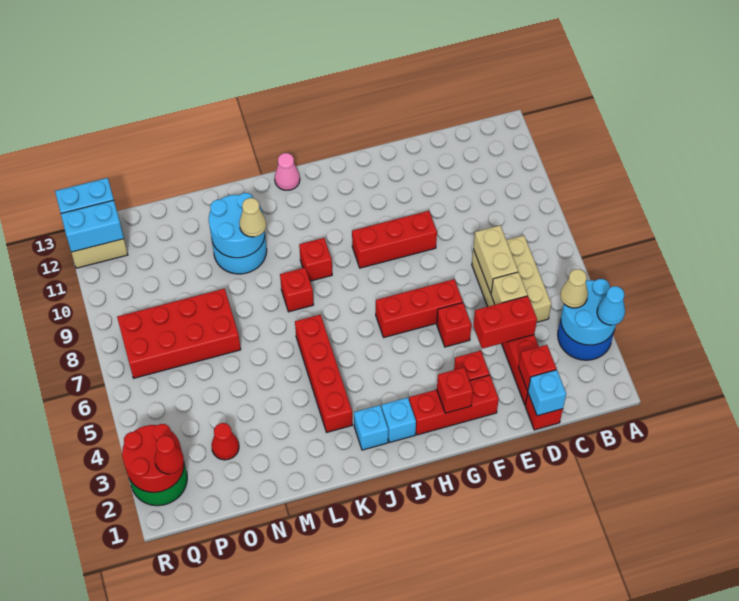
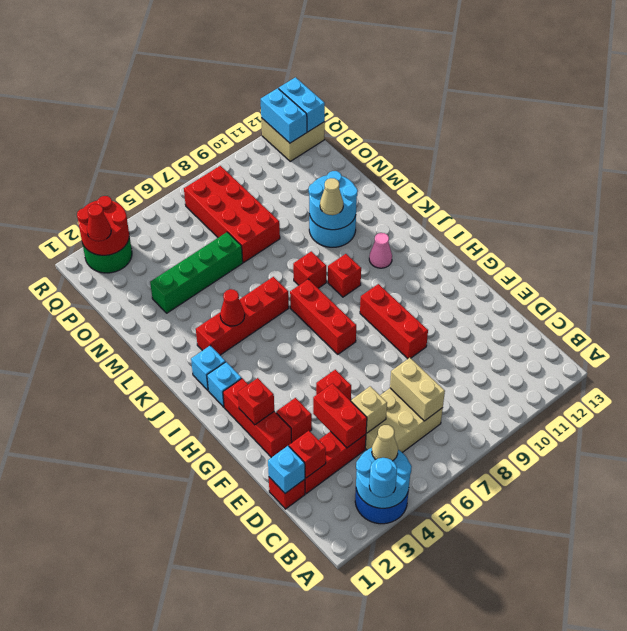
cyan 1x1 cone [597,286,625,325] -> cyan 1x1 round brick [369,458,397,497]
tan 1x2 brick [473,225,518,293] -> tan 1x2 brick turned to [390,358,445,421]
red 1x3 brick [376,279,463,337] -> red 1x3 brick moved to [290,279,356,354]
pink 1x1 cone [275,153,300,190] -> pink 1x1 cone moved to [369,233,392,268]
none -> green 1x4 brick [150,232,243,313]
red 1x1 cone [211,423,239,460] -> red 1x1 cone moved to [220,289,245,326]

